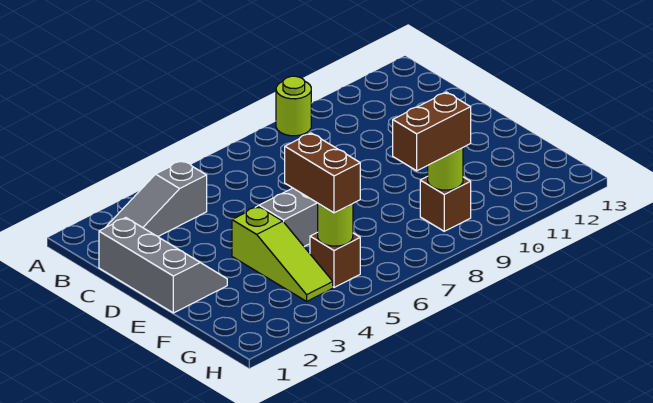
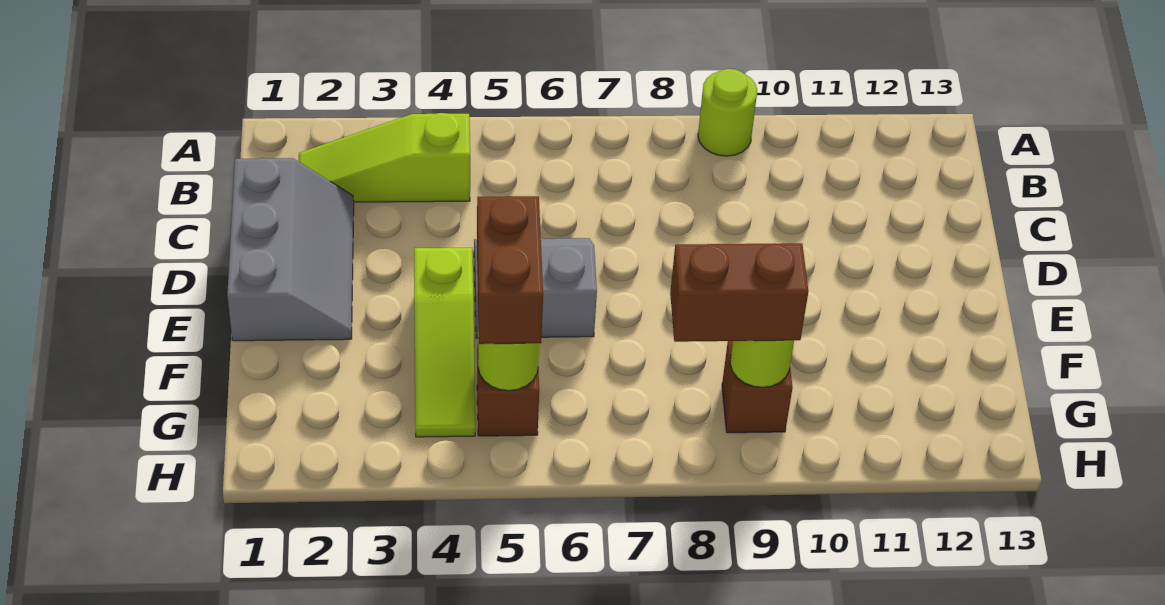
grey 1x3 slope [105,161,207,236] -> lime 1x3 slope [299,113,470,202]

